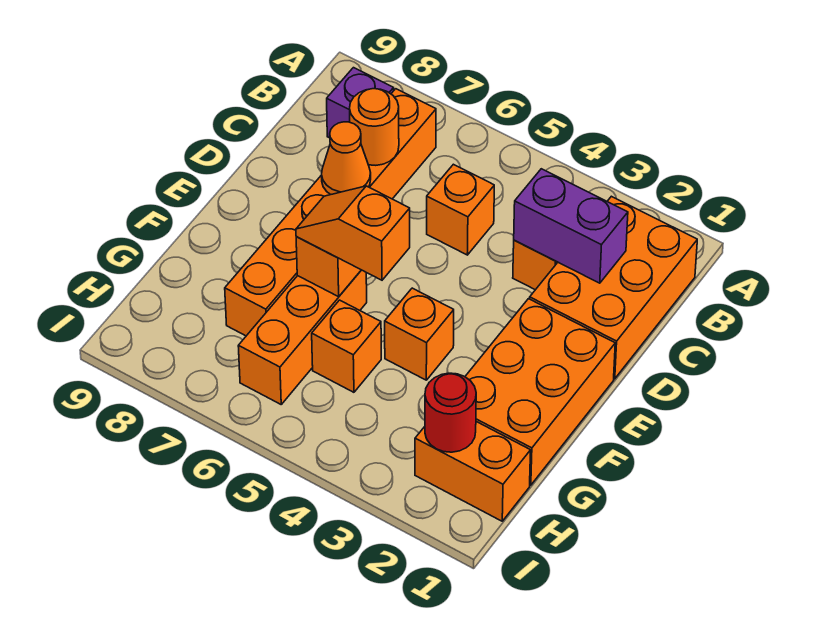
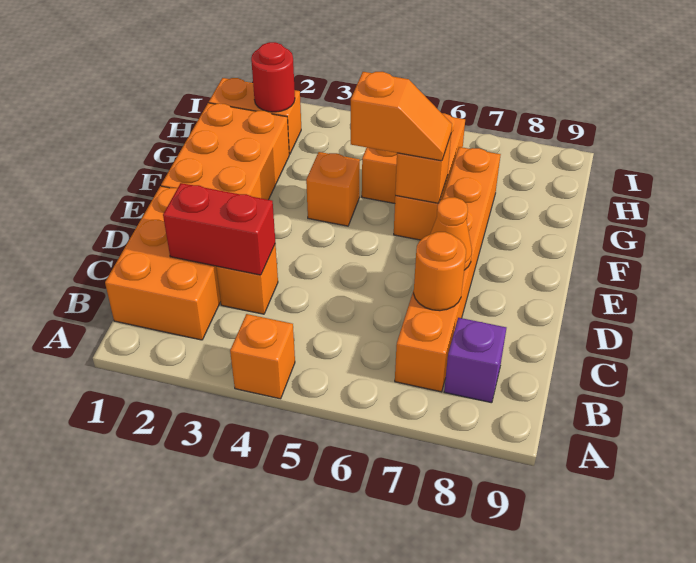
purple 1x2 brick [514,169,628,283] -> red 1x2 brick [163,183,275,275]
orange 1x1 brick [427,164,494,255] -> orange 1x1 brick moved to [230,314,295,399]

